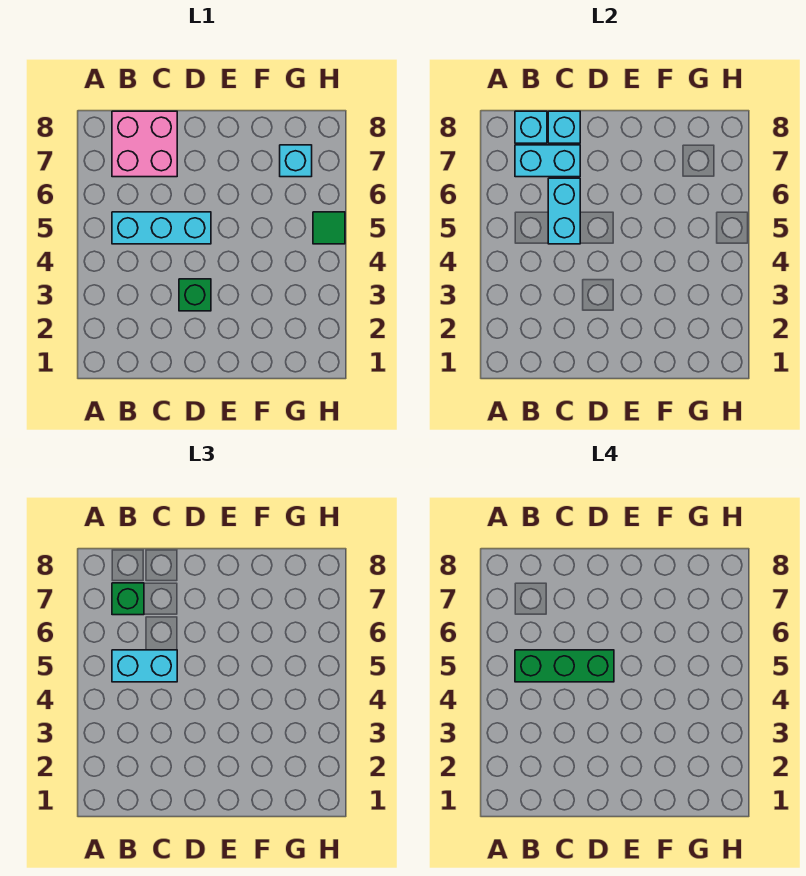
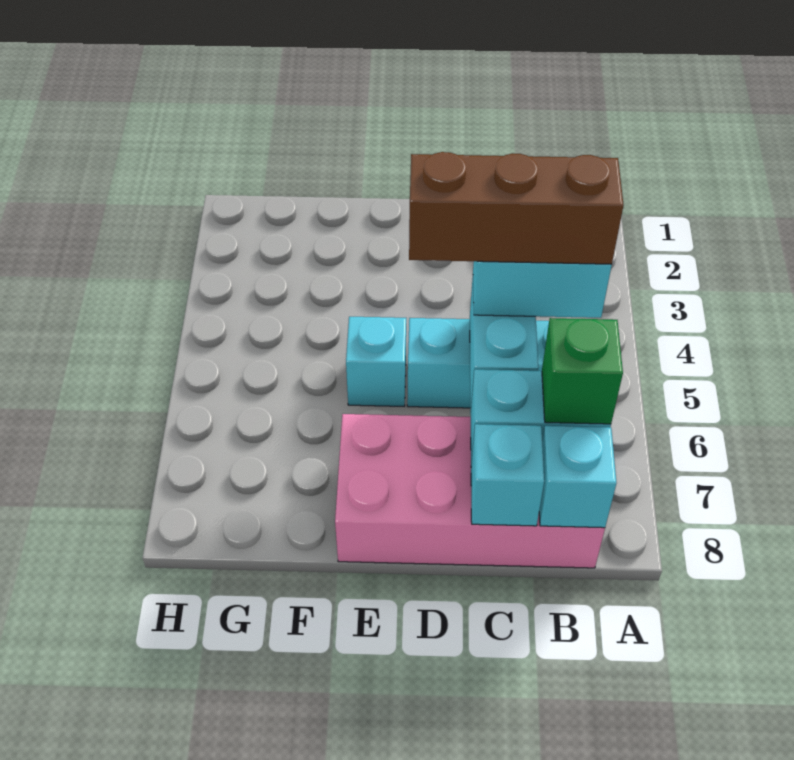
green 1x3 brick [515,650,614,682] -> brown 1x3 brick [409,152,624,265]
pink 2x2 brick [112,111,177,177] -> pink 2x4 brick [335,414,605,568]
green 1x1 brick [179,279,211,311] -> none
cyan 1x1 brick [280,145,312,177] -> cyan 1x1 brick moved to [346,317,406,406]
green 1x1 tile [313,212,345,244] -> none

